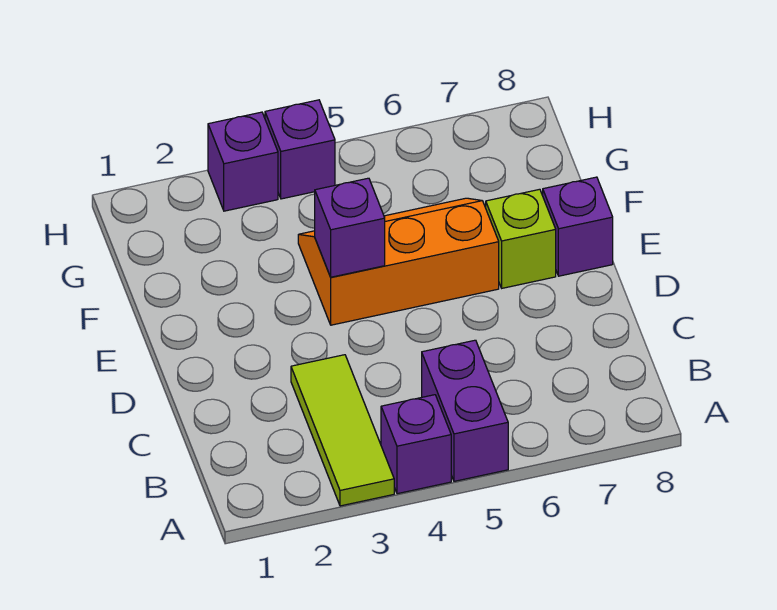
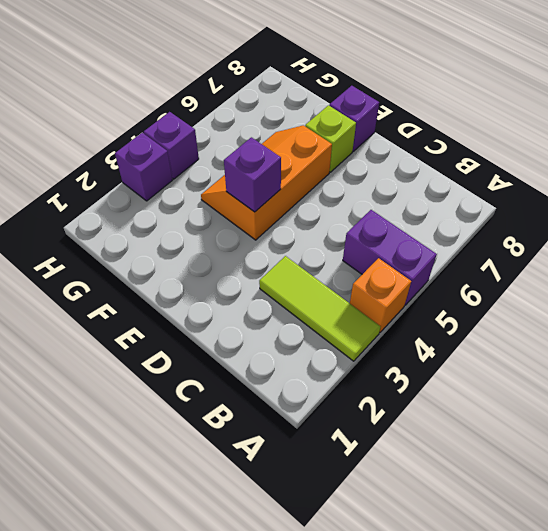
purple 1x1 brick [381,395,451,494] -> orange 1x1 brick [350,258,411,332]

